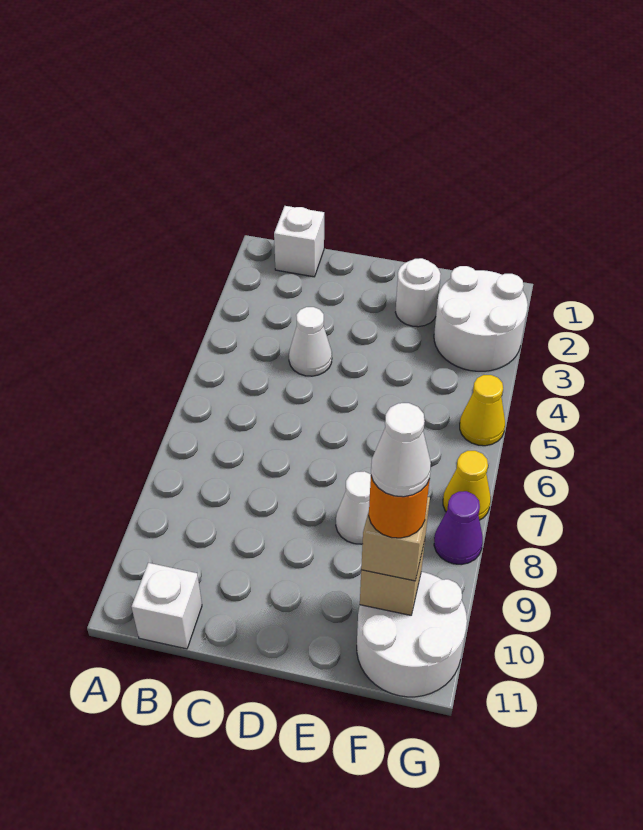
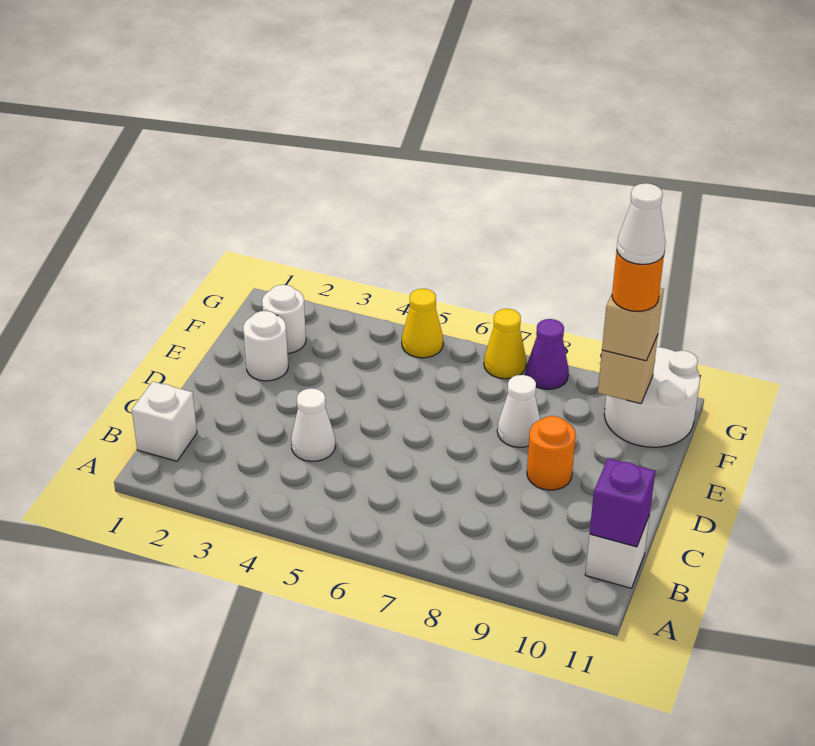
none -> purple 1x1 brick [590,458,655,547]
none -> orange 1x1 round brick [527,416,576,490]
white 2x2 round brick [434,266,528,371] -> white 1x1 round brick [262,285,306,353]

